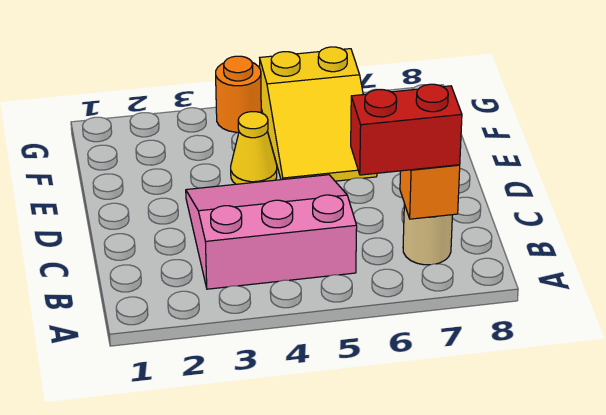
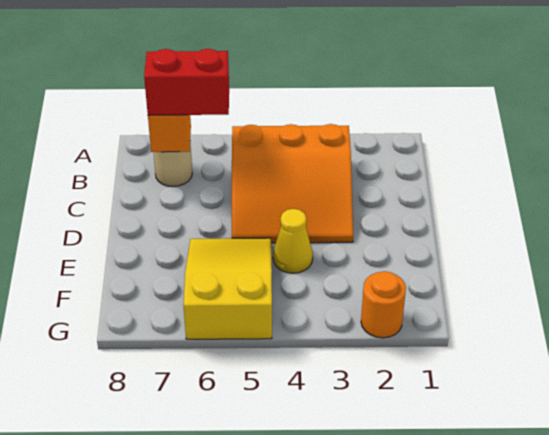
pink 3x3 slope [186,175,357,289] -> orange 3x3 slope [232,124,353,243]
orange 1x1 round brick [216,56,261,132] -> orange 1x1 round brick moved to [361,271,406,338]

